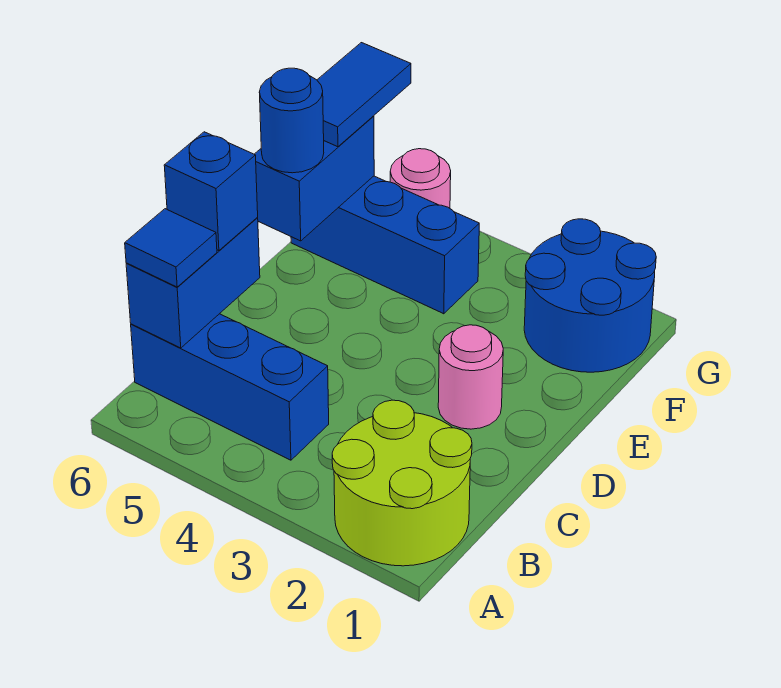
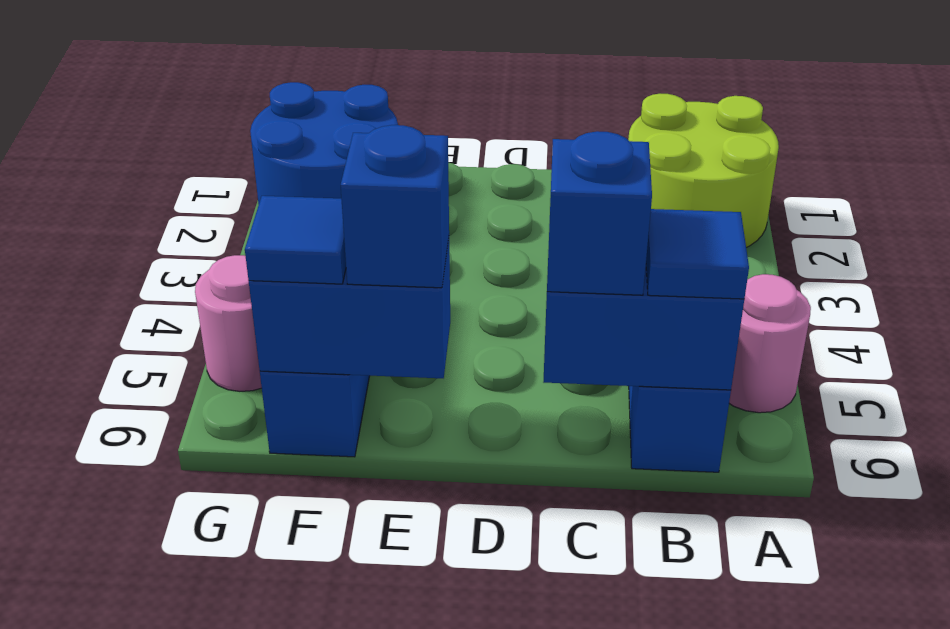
pink 1x1 round brick [438,325,503,429] -> pink 1x1 round brick moved to [729,274,811,413]
blue 1x1 round brick [259,68,324,173] -> blue 1x1 brick [341,125,449,288]
blue 1x2 tile [317,43,411,147] -> blue 1x1 tile [245,196,346,284]

